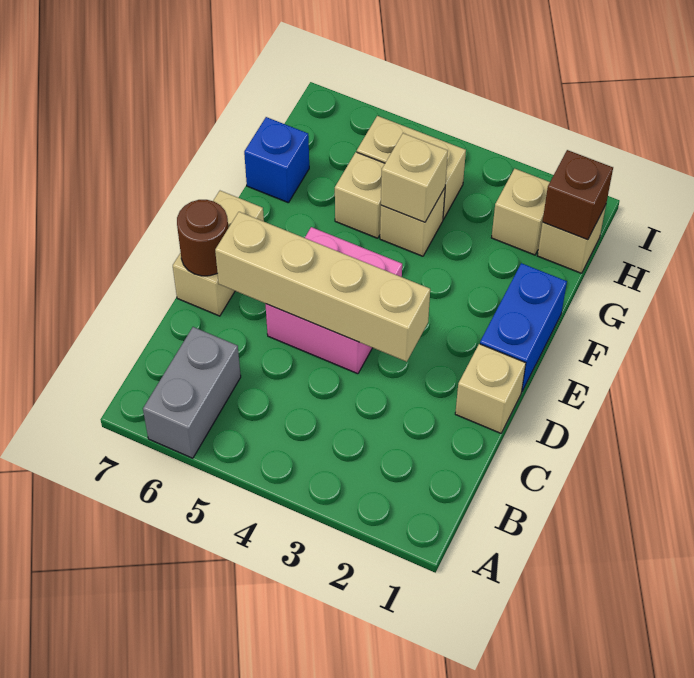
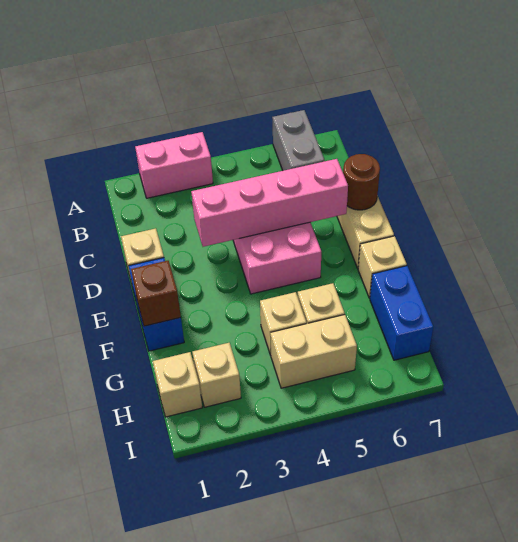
none -> pink 1x2 brick [135,132,213,198]
tan 1x4 brick [215,212,430,362] -> pink 1x4 brick [191,159,348,247]
tan 1x1 brick [381,133,448,222] -> tan 1x1 brick moved to [358,236,407,298]
blue 1x1 brick [244,117,309,203] -> blue 1x2 brick [370,266,433,360]
brown 1x1 brick [543,150,613,240] -> brown 1x1 brick moved to [131,261,181,326]

